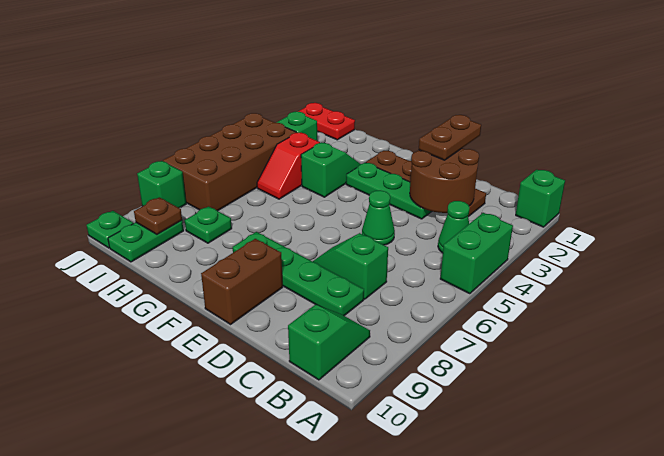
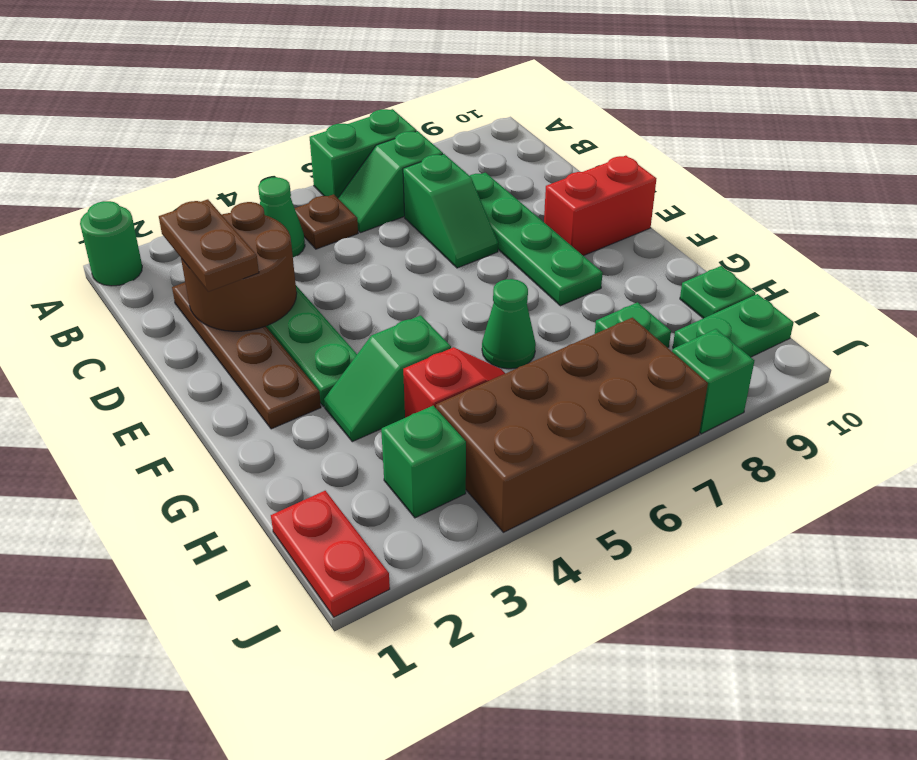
green 1x1 brick [516,170,565,227] -> green 1x1 round brick [80,201,142,286]
green 1x2 brick [440,213,513,294] -> green 1x2 brick moved to [310,109,417,198]
green 1x2 slope [288,305,370,380] -> green 1x2 slope moved to [338,131,443,233]
brown 1x2 plate [419,115,481,160] -> brown 1x2 plate turned to [159,199,259,292]
green 1x1 cone [362,190,395,245] -> green 1x1 cone moved to [482,279,536,369]
brown 1x2 brick [201,239,283,324] -> red 1x2 brick [544,156,657,256]
brown 1x1 plate [134,197,182,234] -> brown 1x1 plate moved to [295,194,358,249]
green 1x1 plate [87,211,133,248] -> green 1x1 plate moved to [680,266,756,318]

